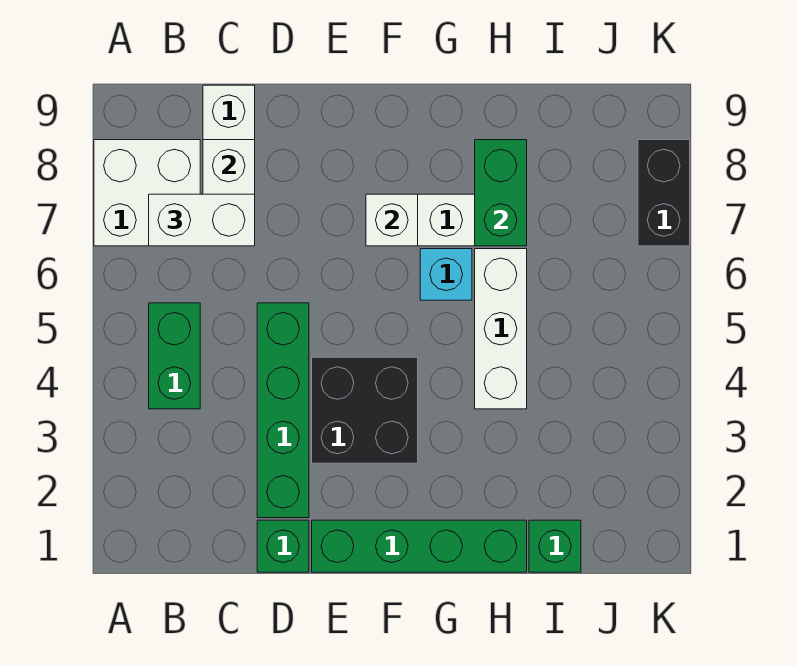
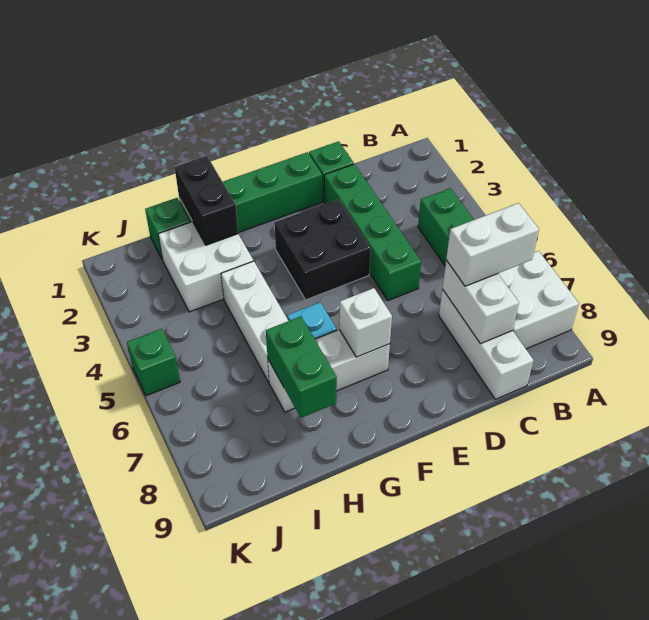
none -> white 2x2 brick [158,222,253,312]
none -> green 1x1 brick [127,329,180,396]
black 1x2 brick [638,140,690,246] -> black 1x2 brick moved to [175,156,238,245]

